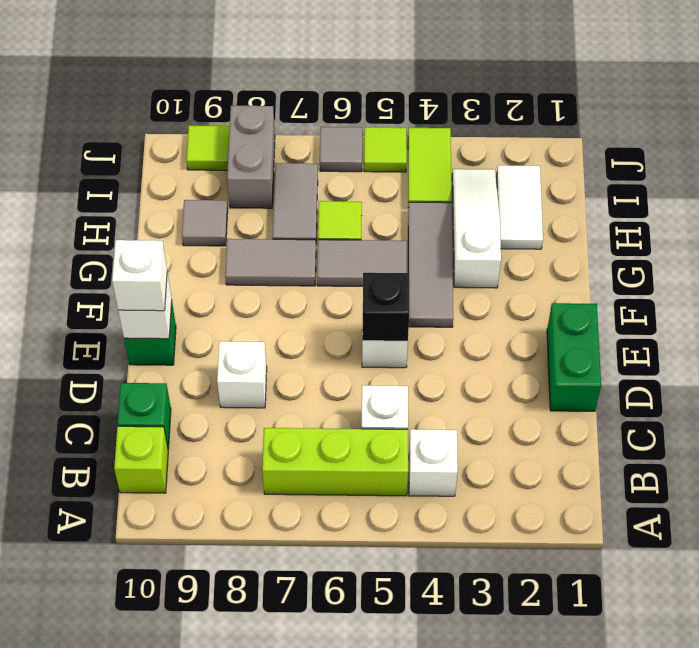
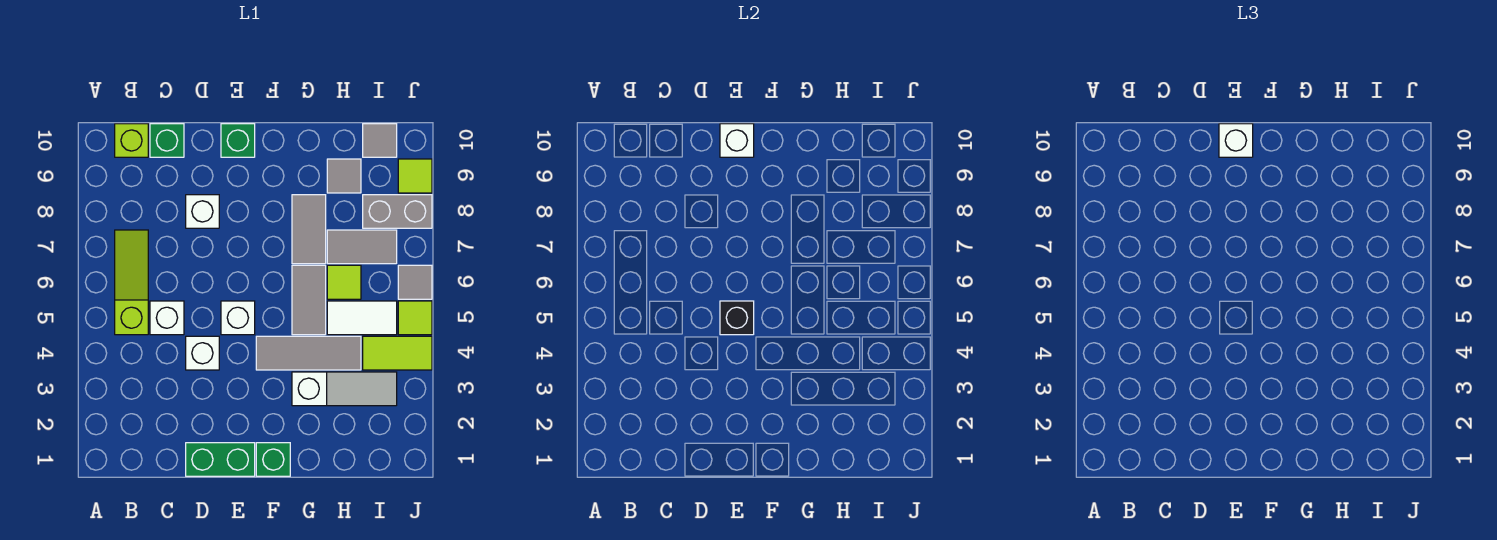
white 1x1 brick [409,429,458,496] -> white 1x1 brick moved to [186,336,219,370]
lime 1x3 brick [262,428,408,496] -> lime 1x3 slope [115,230,148,335]
none -> green 1x1 brick [256,443,290,476]
white 1x2 tile [497,165,543,249] -> white 1x2 tile moved to [327,301,397,335]
none -> grey 1x1 tile [363,124,397,157]

